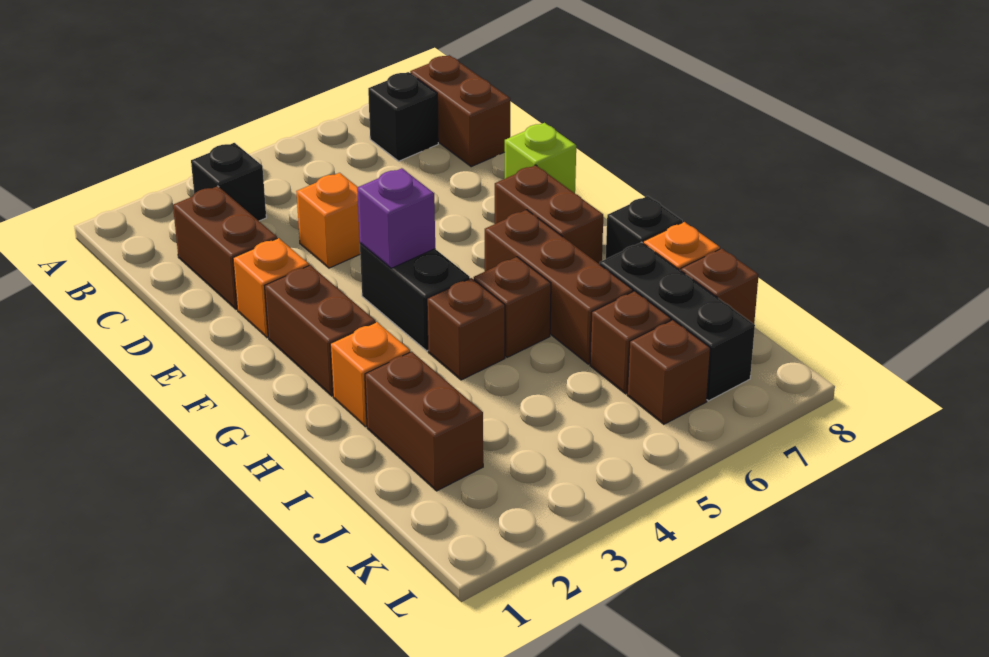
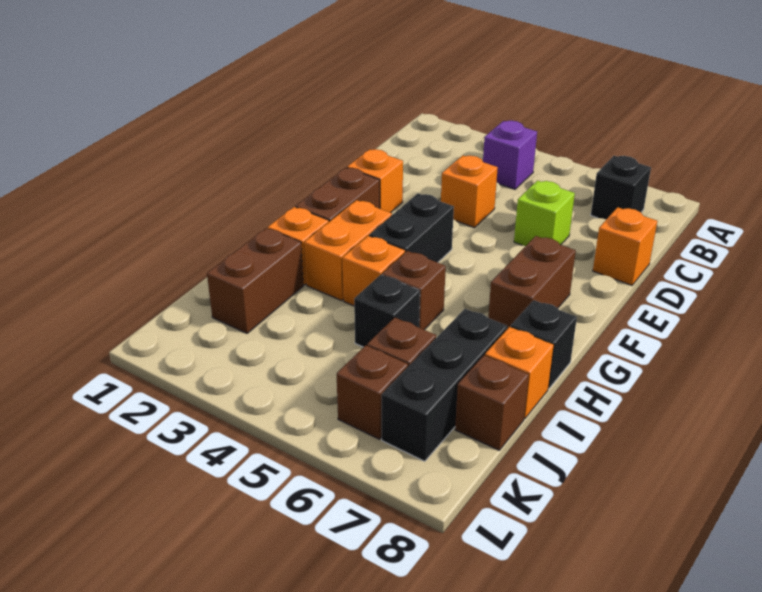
black 1x1 brick [191,143,266,221] -> black 1x1 brick moved to [354,275,420,347]
brown 1x2 brick [410,55,510,167] -> none
brown 1x2 brick [173,186,277,310] -> none
none -> orange 1x1 brick [593,207,657,285]
lime 1x1 brick [505,123,576,193] -> lime 1x1 brick moved to [514,181,575,246]
purple 1x1 brick [357,168,435,268] -> purple 1x1 brick moved to [483,121,537,189]
none -> orange 1x2 brick [304,200,392,300]
brown 1x3 brick [485,210,633,364] -> none
brown 1x1 brick [427,278,505,380] -> orange 1x1 brick [342,236,405,306]

